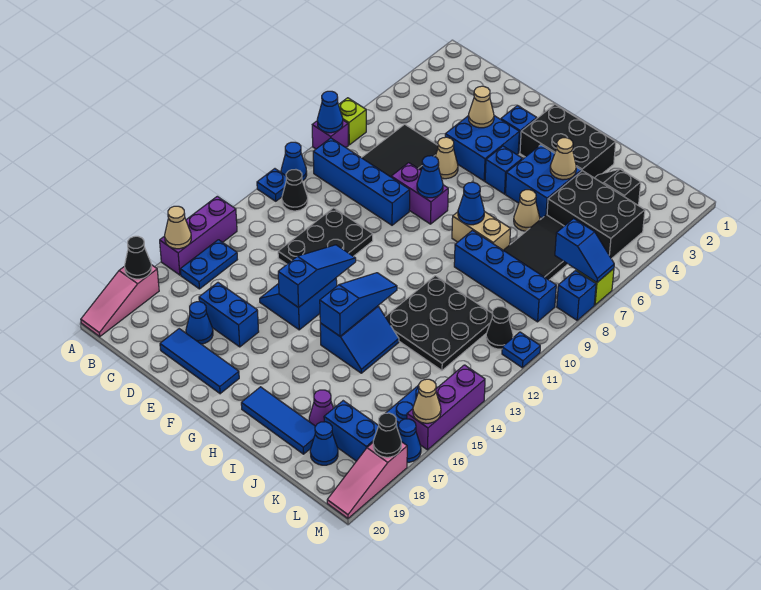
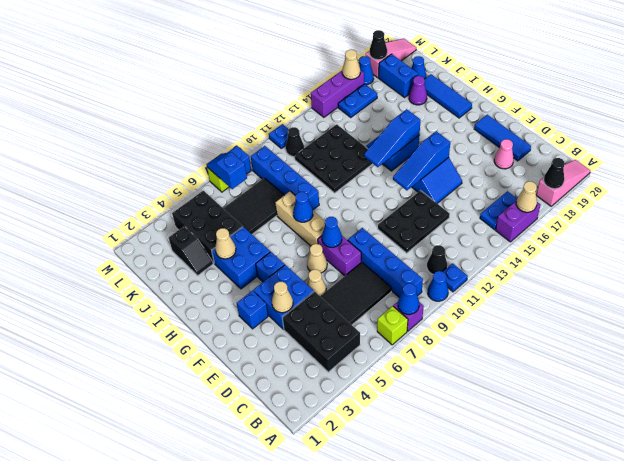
purple 1x3 brick [160,196,237,275] -> purple 1x2 brick [495,201,541,242]
blue 1x2 brick [199,283,259,347] -> none
blue 1x1 cone [186,302,213,344] -> pink 1x1 cone [494,139,514,169]
black 2x3 brick [520,104,616,178] -> black 2x3 brick moved to [283,292,360,372]
tan 1x2 brick [452,211,510,250] -> tan 1x3 brick [275,192,325,246]
tan 1x1 cone [514,190,540,231] -> tan 1x1 cone moved to [307,244,327,273]

